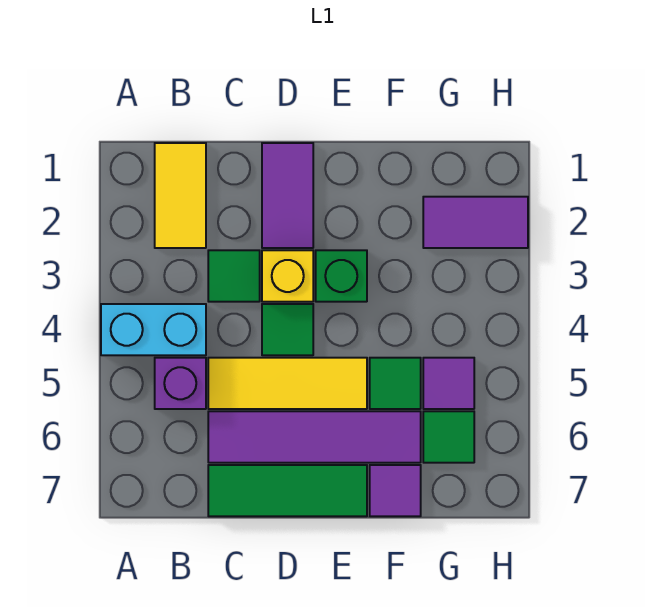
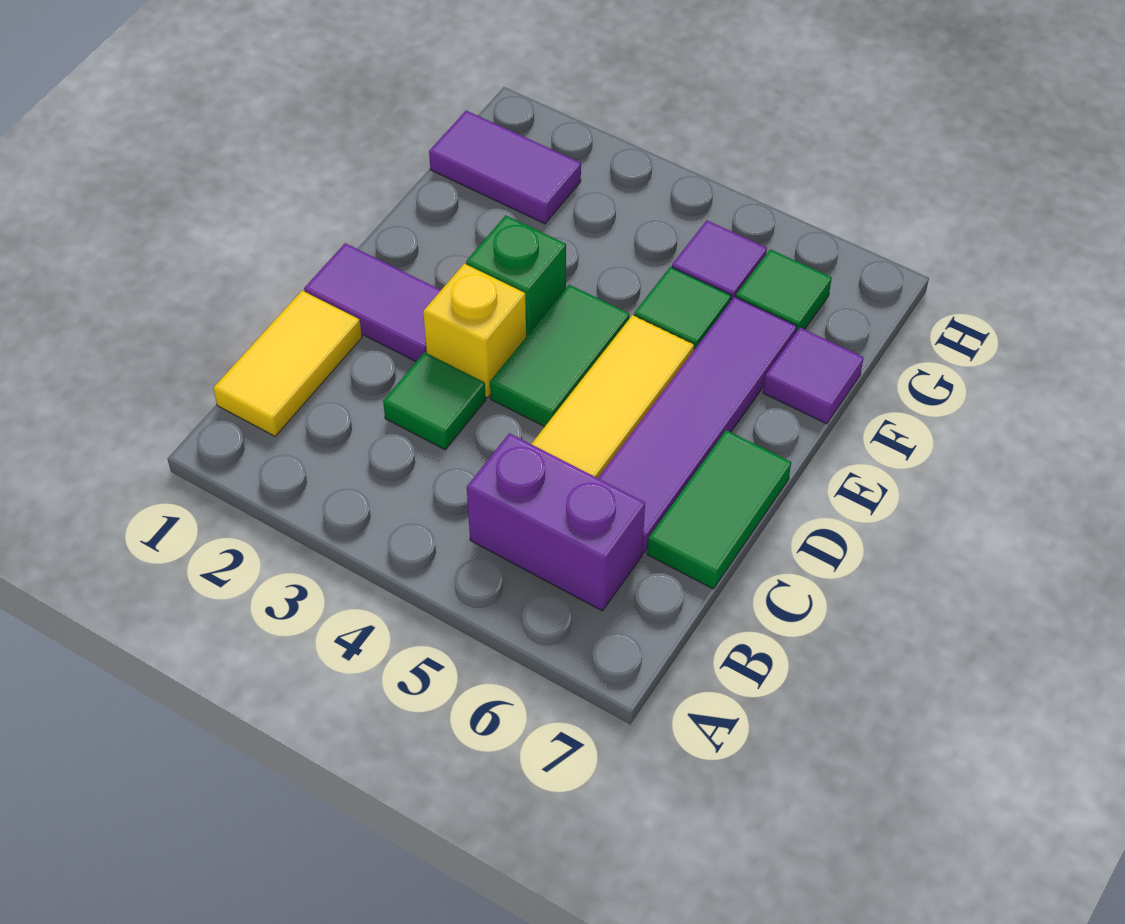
cyan 1x2 brick [101,304,206,355] -> none
yellow 1x2 tile [155,143,206,248] -> yellow 1x2 tile turned to [213,291,362,436]
purple 1x1 brick [155,358,206,409] -> purple 1x2 brick [467,433,645,611]
green 1x3 tile [208,465,367,516] -> green 1x2 tile [647,430,791,589]
green 1x1 tile [262,304,313,355] -> green 1x2 tile [490,285,629,427]
purple 1x2 tile [423,197,528,248] -> purple 1x2 tile turned to [429,111,581,224]

